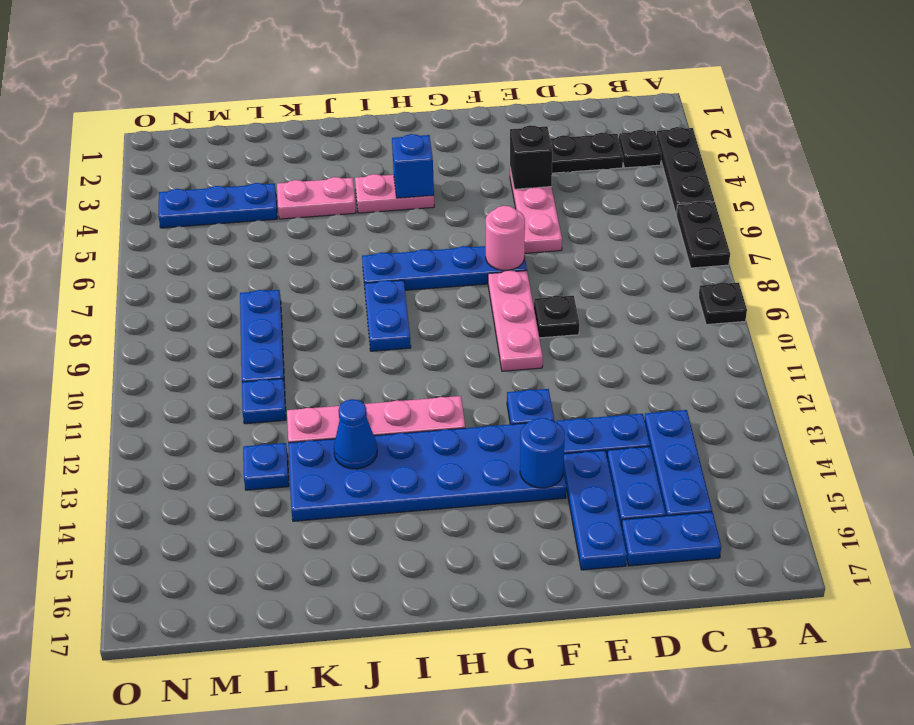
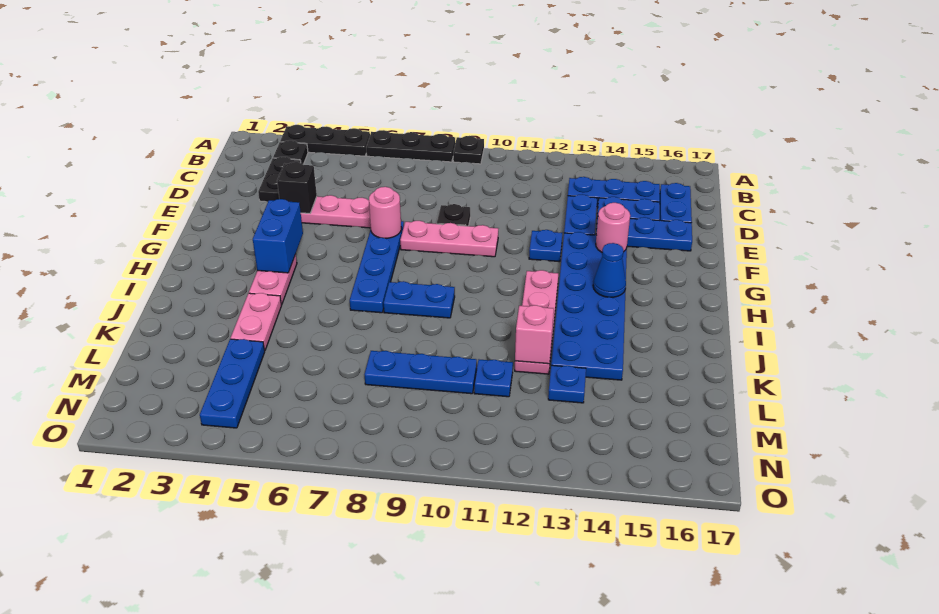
black 1x2 plate [676,201,730,268] -> black 1x3 plate [366,130,455,162]
blue 1x1 round brick [520,418,565,488] -> pink 1x1 round brick [596,203,630,252]
blue 1x1 brick [392,134,434,198] -> blue 1x2 brick [253,199,303,273]
blue 1x1 cone [334,399,377,469] -> blue 1x1 cone moved to [593,243,626,297]
none -> pink 1x1 brick [515,305,554,364]

